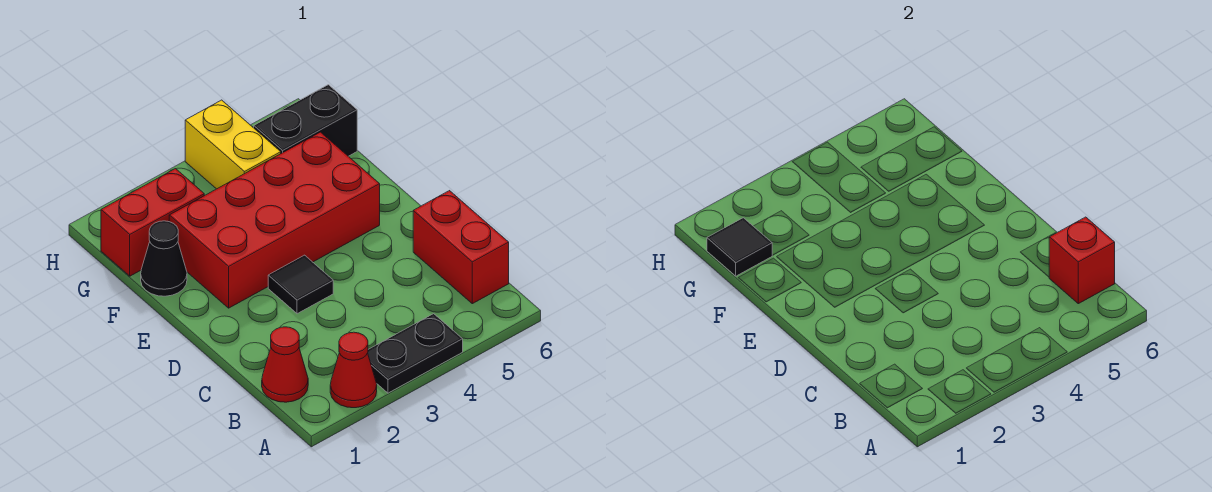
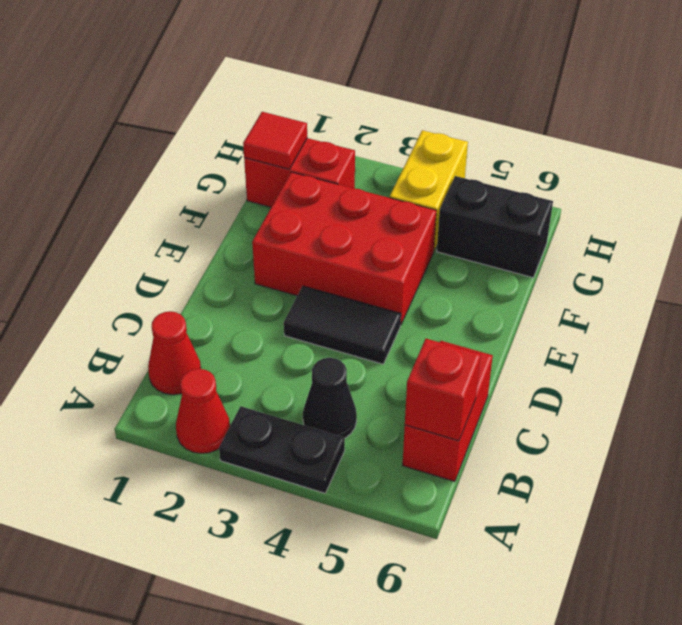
black 1x1 tile [268,255,333,314] -> black 1x2 tile [284,286,401,364]
red 2x4 brick [169,132,380,308] -> red 2x3 brick [252,172,436,325]
black 1x1 cone [141,221,187,296] -> black 1x1 cone moved to [303,358,357,438]
black 1x1 tile [707,218,772,276] -> red 1x1 tile [243,112,307,169]

